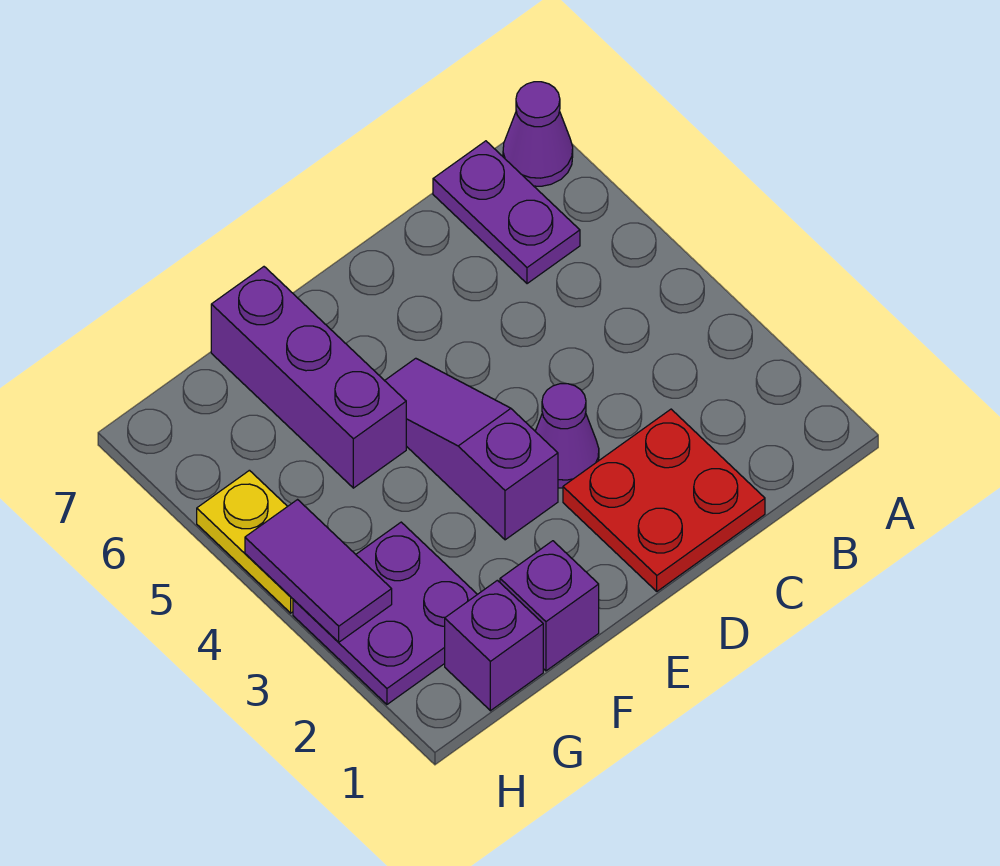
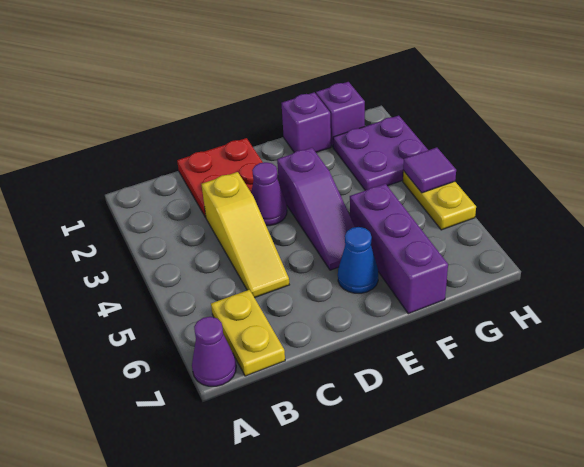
purple 1x2 plate [433,141,580,284] -> yellow 1x2 plate [211,290,285,376]
none -> yellow 1x3 slope [202,172,289,298]
none -> blue 1x1 cone [338,227,378,293]
purple 1x2 tile [245,500,392,642] -> purple 1x1 tile [403,147,456,193]

